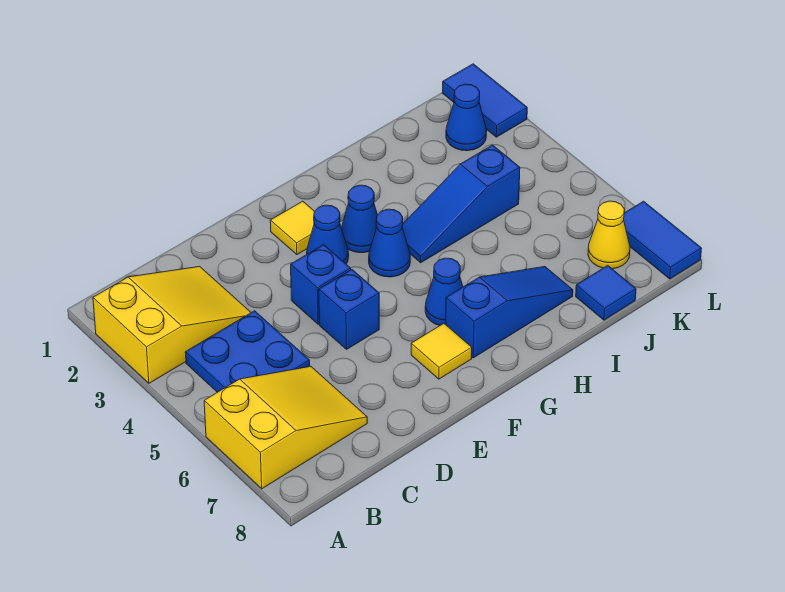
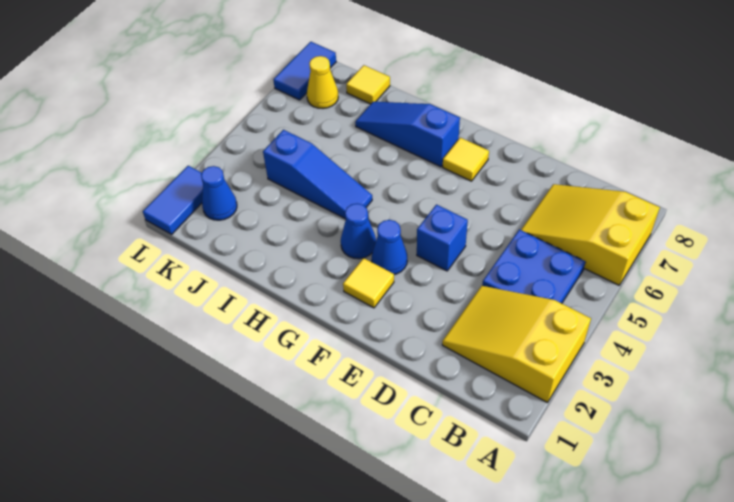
blue 1x1 brick [319,270,379,349] -> none
blue 1x1 cone [369,209,410,277] -> none
blue 1x1 cone [425,258,463,325] -> none
blue 1x1 tile [576,266,636,320] -> yellow 1x1 tile [346,65,390,104]

